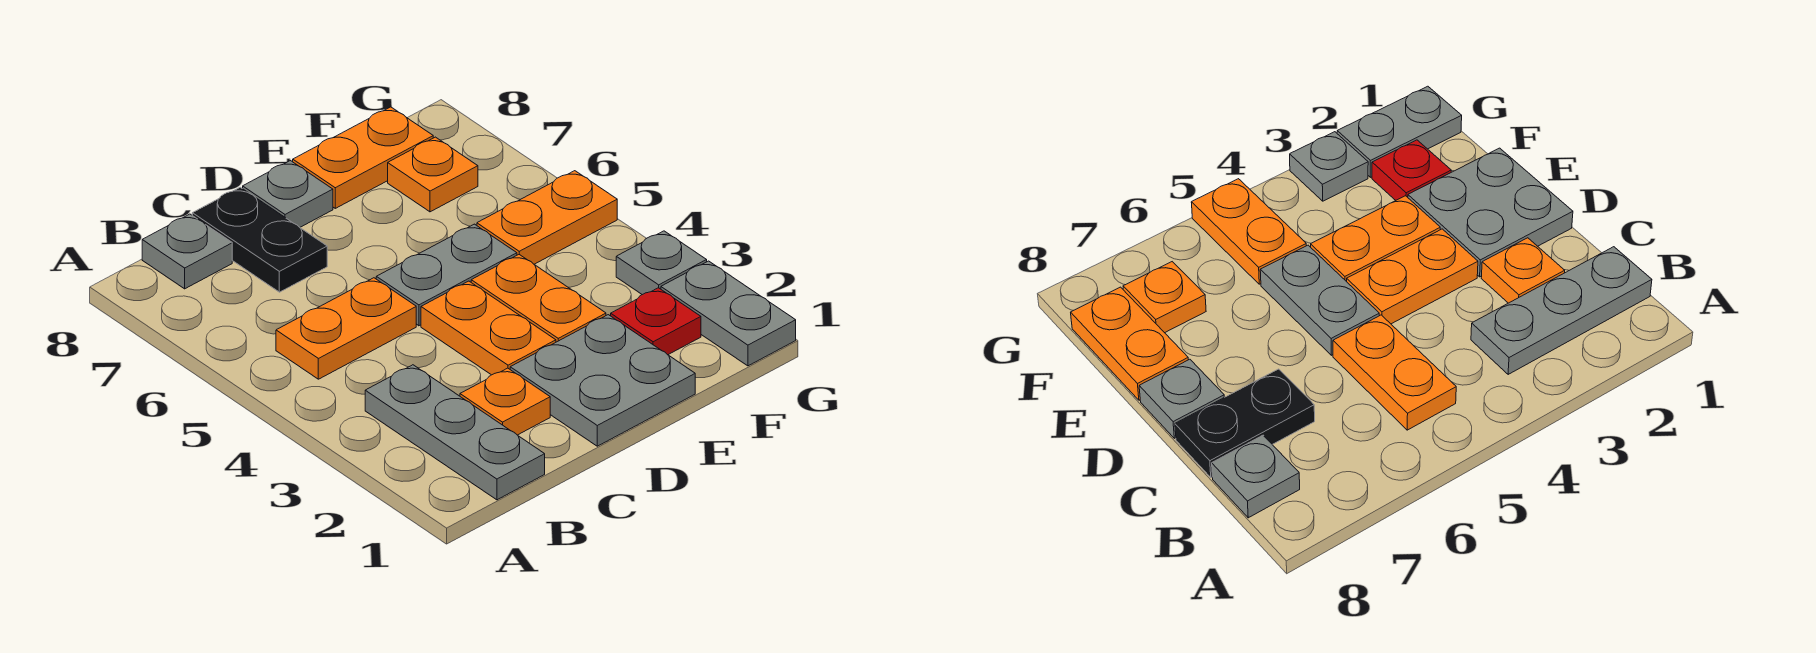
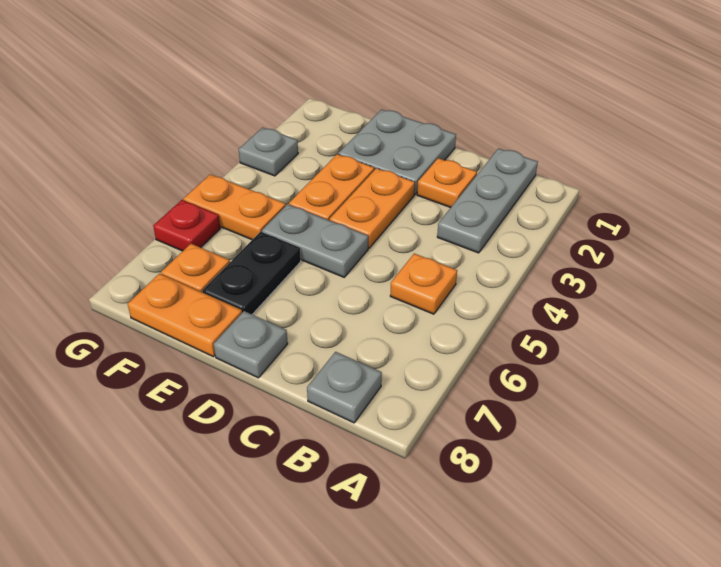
orange 1x2 plate [276,278,416,379] -> orange 1x1 plate [390,253,457,314]
black 1x2 plate [192,187,327,292] -> black 1x2 plate moved to [202,232,301,314]
red 1x1 plate [611,288,701,355] -> red 1x1 plate moved to [153,200,220,251]
grey 1x2 plate [661,261,796,366] -> none

